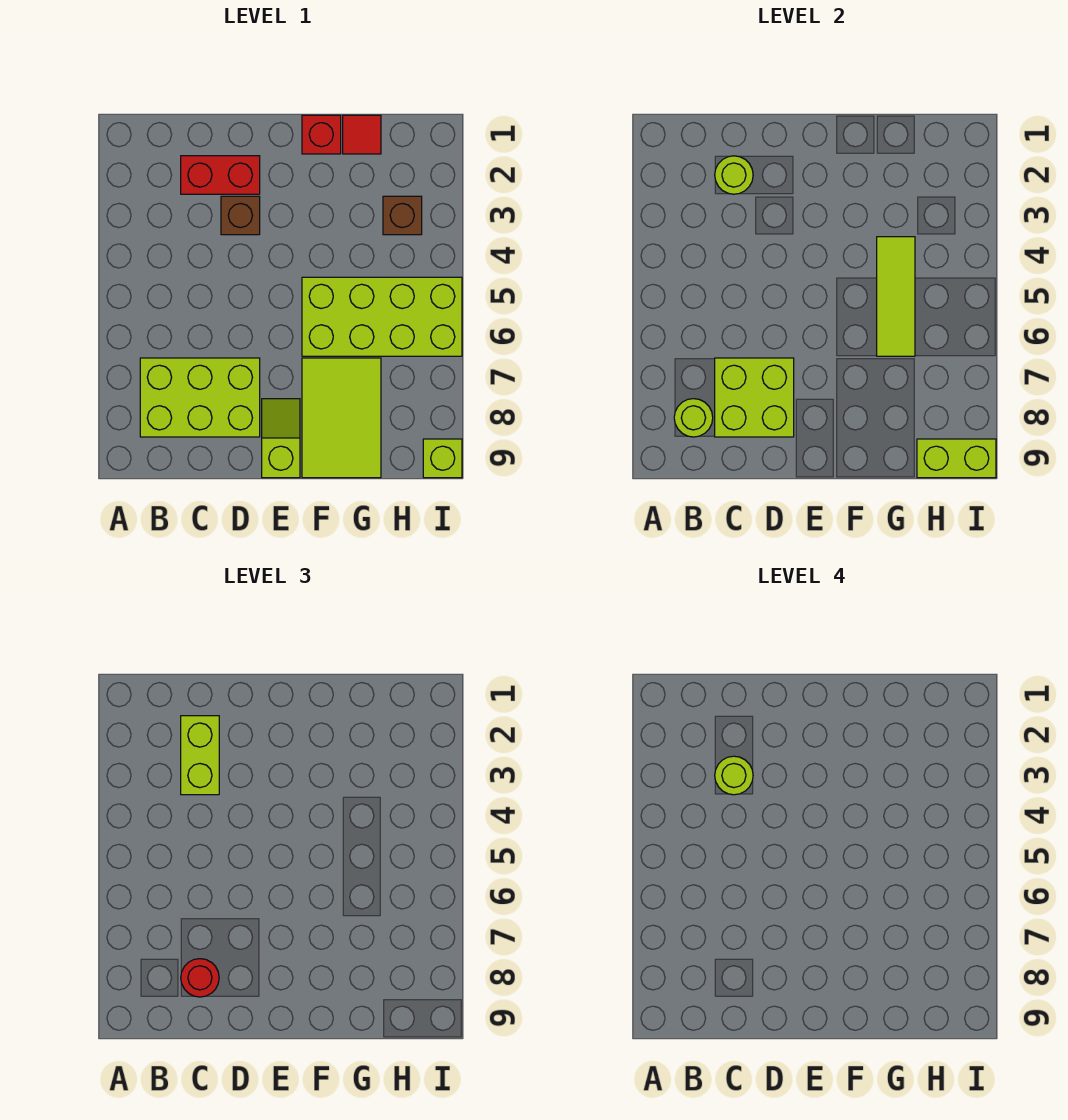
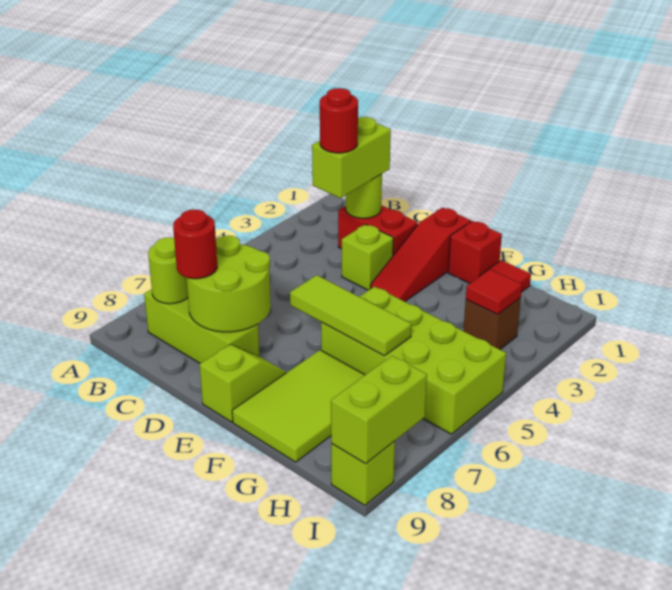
lime 2x3 brick [140,358,260,437] -> lime 1x3 brick [144,289,260,363]
lime 1x1 round brick [715,756,753,795] -> red 1x1 round brick [320,88,358,153]
lime 2x2 brick [715,358,794,437] -> lime 2x2 round brick [187,236,271,332]
brown 1x1 brick [221,196,260,235] -> lime 1x1 brick [342,224,394,290]
none -> red 1x3 slope [370,208,471,302]
lime 1x3 tile [877,237,915,356] -> lime 1x3 tile turned to [290,275,411,356]
none -> red 1x1 tile [466,269,522,315]
lime 1x2 brick [917,439,996,478] -> lime 1x2 brick turned to [331,356,427,464]

